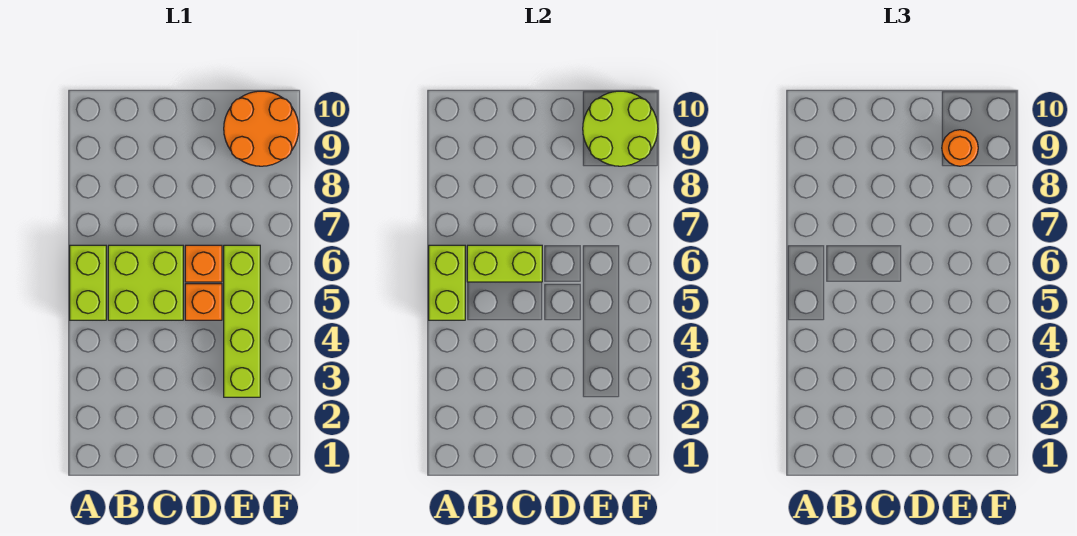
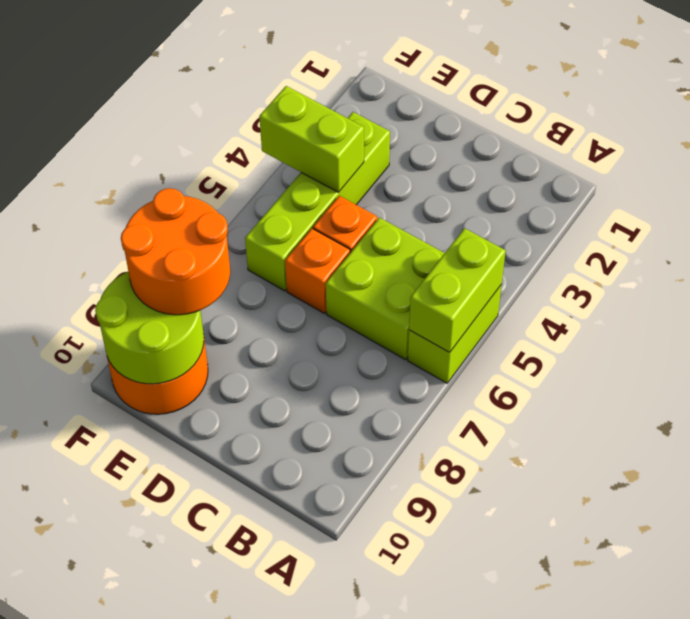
lime 1x2 brick [467,245,542,282] -> lime 1x2 brick moved to [259,86,364,192]
orange 1x1 round brick [942,130,978,166] -> orange 2x2 round brick [121,188,230,315]

